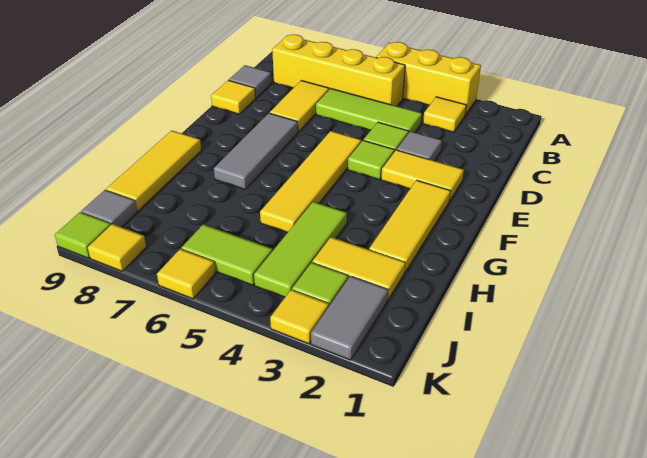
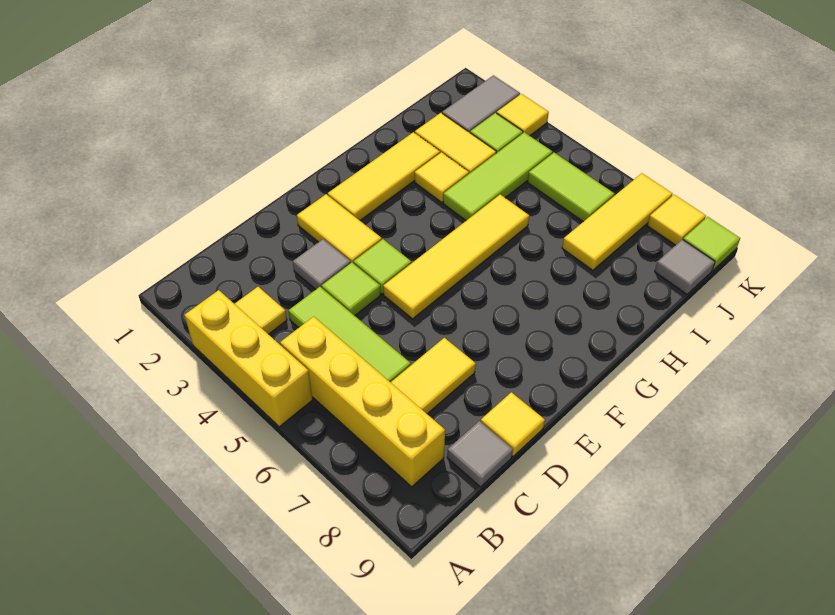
grey 1x3 tile [214,113,298,189] -> none
yellow 1x3 tile [106,130,201,211] -> yellow 1x3 tile moved to [562,173,672,270]
yellow 1x1 tile [157,249,215,299] -> yellow 1x1 tile moved to [415,152,469,202]

